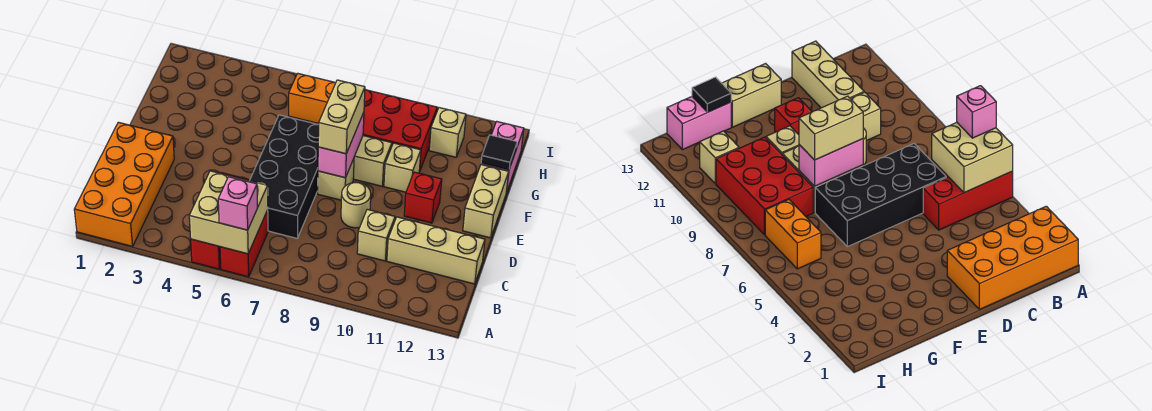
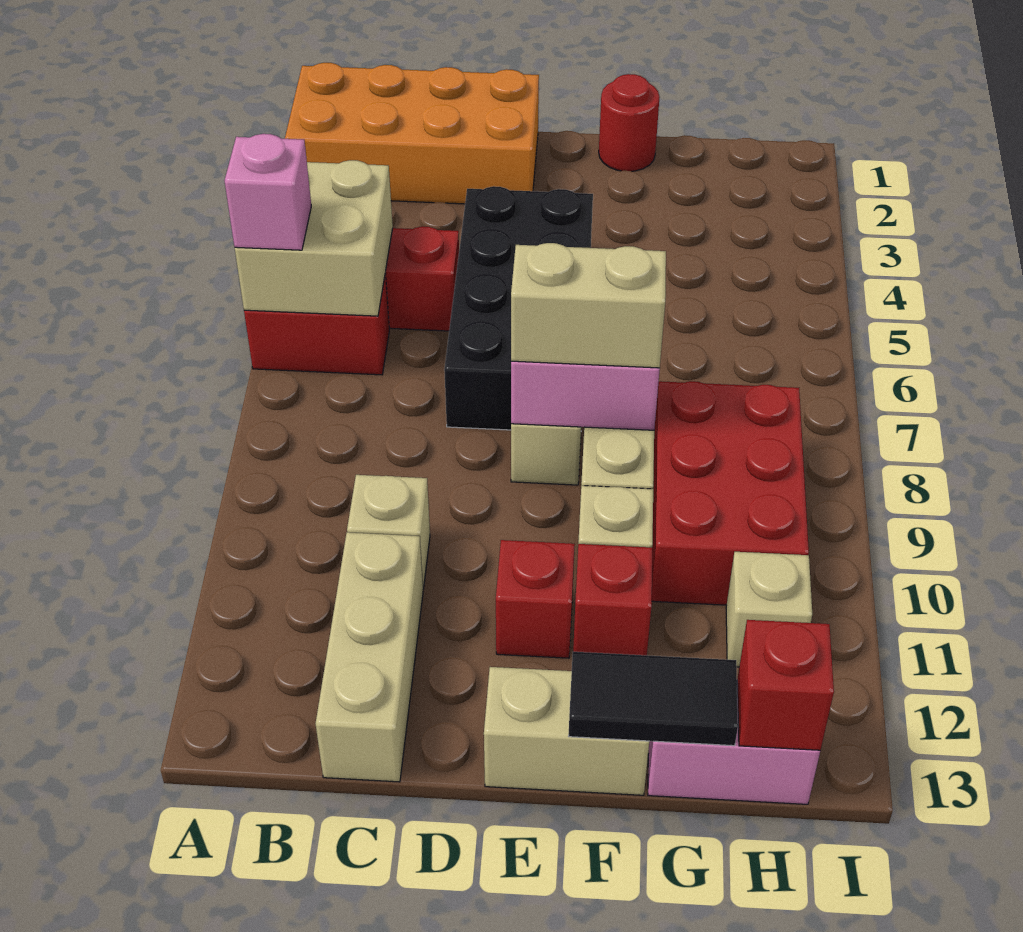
black 2x4 brick [250,115,319,238] -> black 2x4 brick turned to [444,186,593,430]
tan 1x1 round brick [341,183,371,228] -> none
none -> red 1x1 round brick [599,74,659,171]
none -> red 1x1 brick [573,544,652,655]
black 1x1 tile [481,135,517,170] -> black 1x2 tile [569,652,738,746]
orange 1x2 brick [289,73,335,124] -> none
none -> red 1x1 brick [737,620,834,750]

